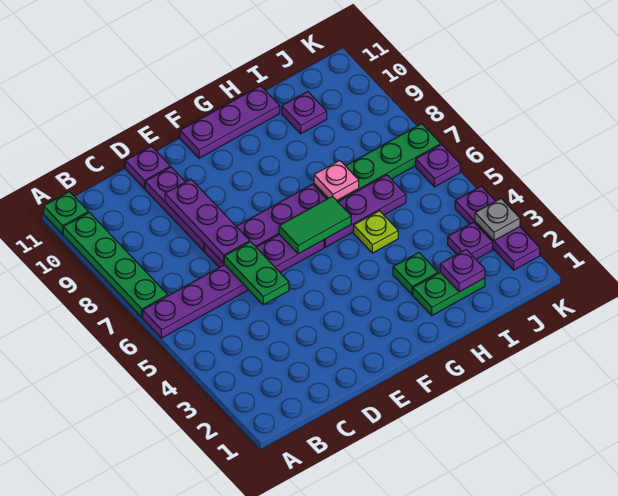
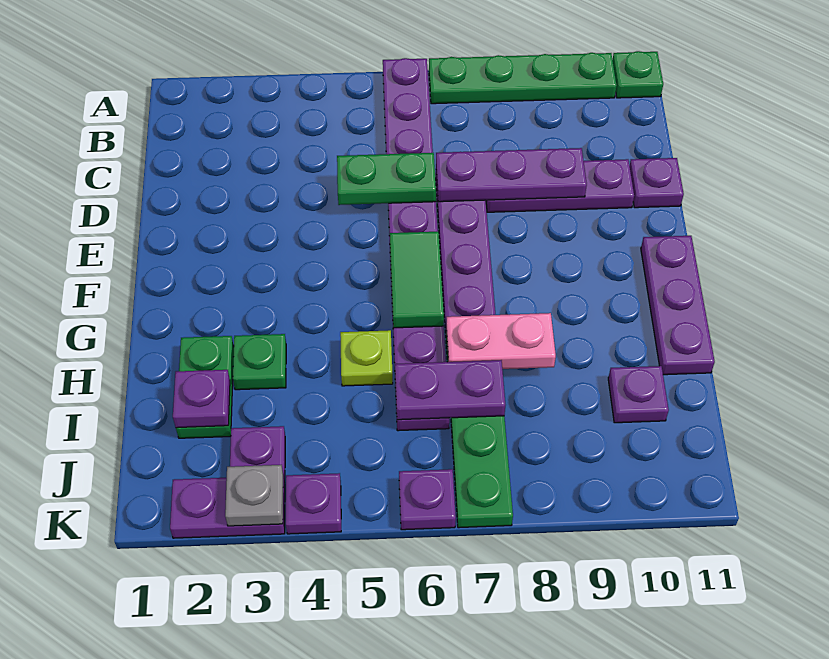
pink 1x1 plate [314,160,359,201] -> pink 1x2 plate [446,313,556,369]
none -> purple 1x2 plate [395,360,505,420]

